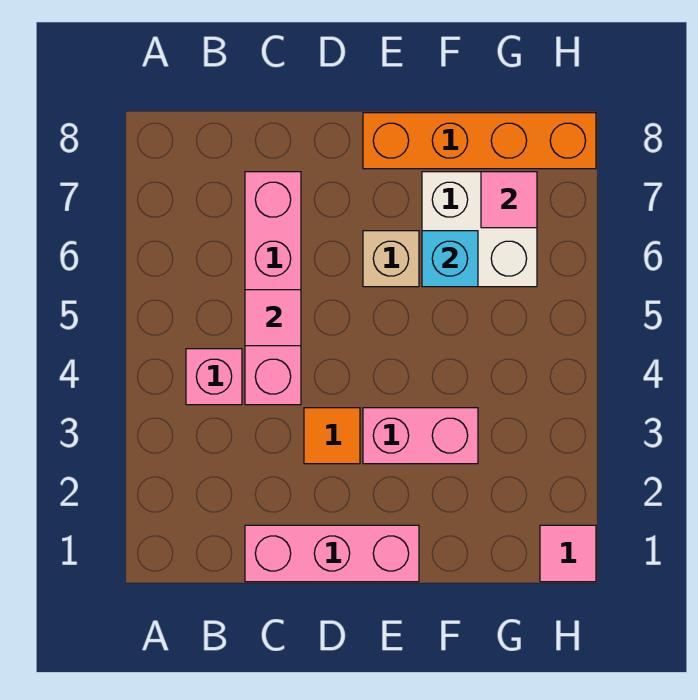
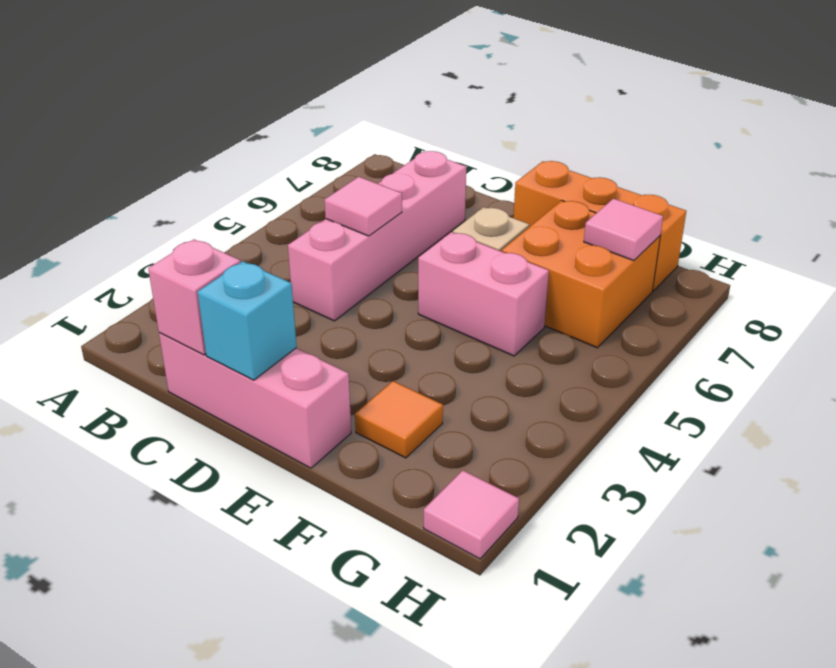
pink 1x1 brick [186,349,242,405] -> pink 1x1 brick moved to [148,240,241,355]
orange 1x1 tile [304,408,360,464] -> orange 1x1 tile moved to [355,381,443,458]
pink 1x2 brick [363,408,478,464] -> pink 1x2 brick moved to [418,232,549,356]
orange 1x4 brick [363,113,596,169] -> orange 1x3 brick [513,161,686,291]
white 2x2 brick [422,172,537,287] -> orange 2x2 brick [502,201,660,348]
cyan 1x1 brick [422,231,478,287] -> cyan 1x1 brick moved to [198,261,297,380]

